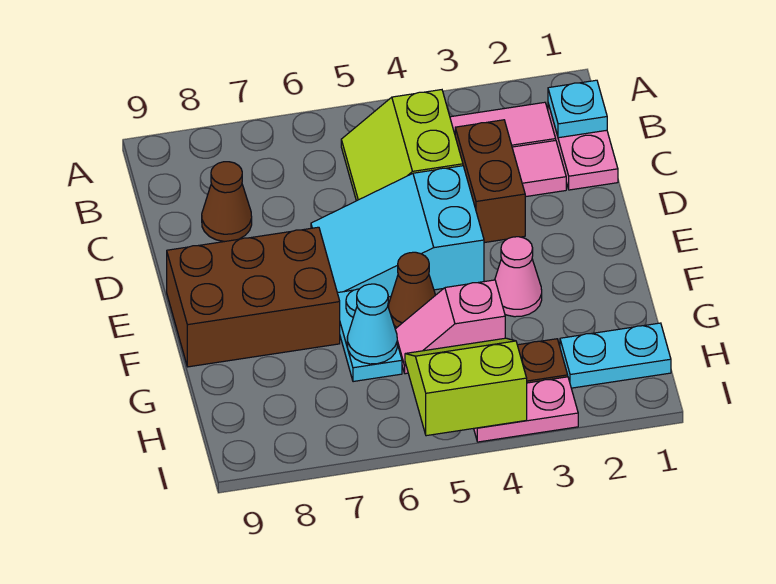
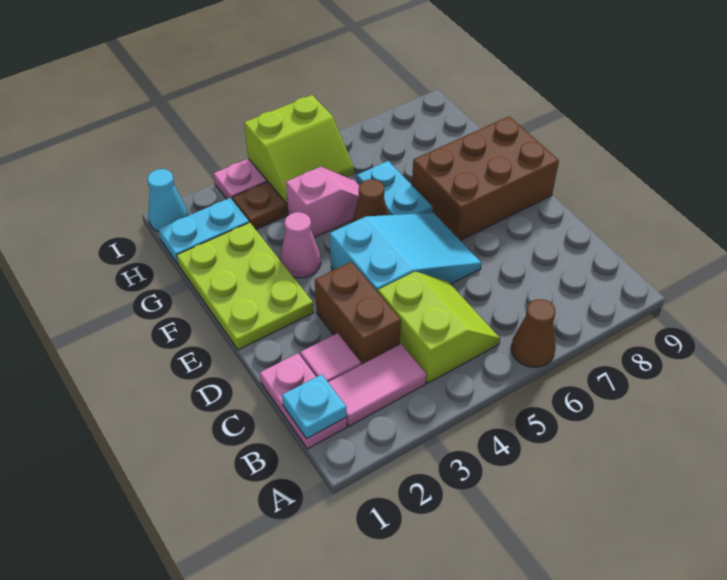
brown 1x1 cone [202,162,252,241] -> brown 1x1 cone moved to [511,299,556,367]
none -> lime 2x3 plate [177,222,314,350]
cyan 1x1 cone [347,284,397,364] -> cyan 1x1 cone moved to [147,169,188,232]

